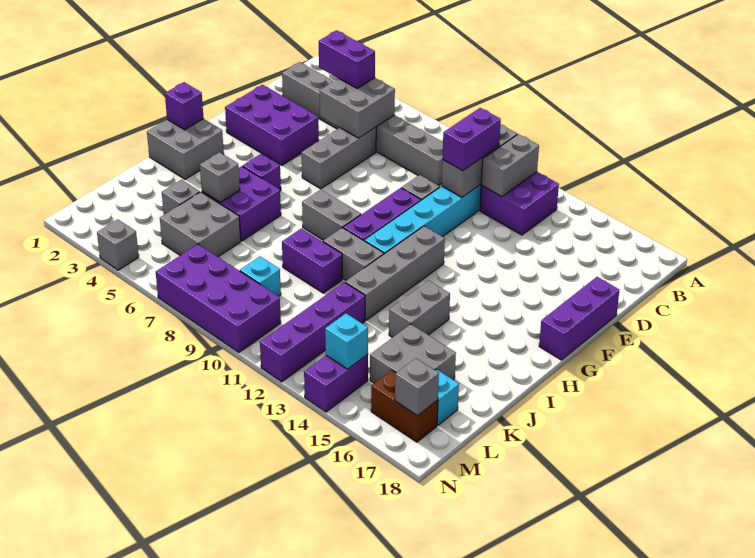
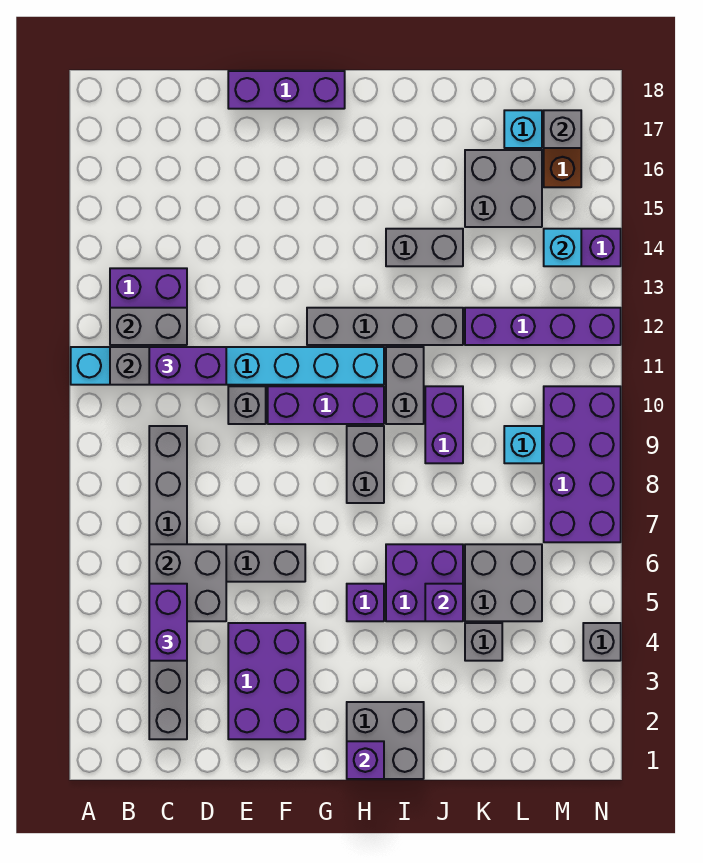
grey 1x1 brick [200,152,240,202] -> purple 1x1 brick [425,584,463,621]

